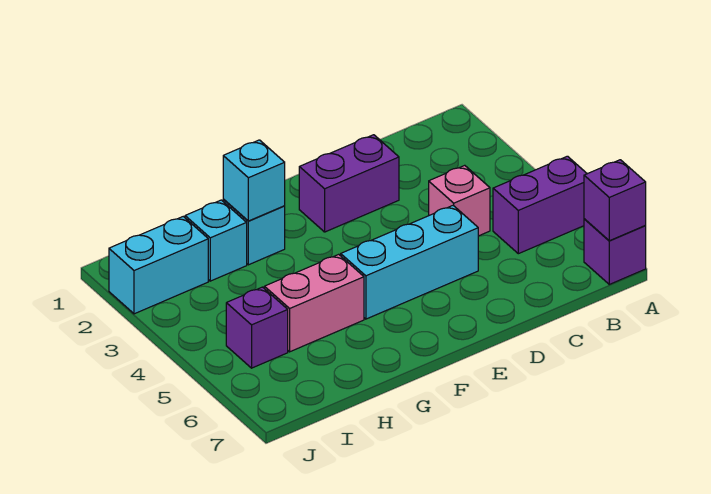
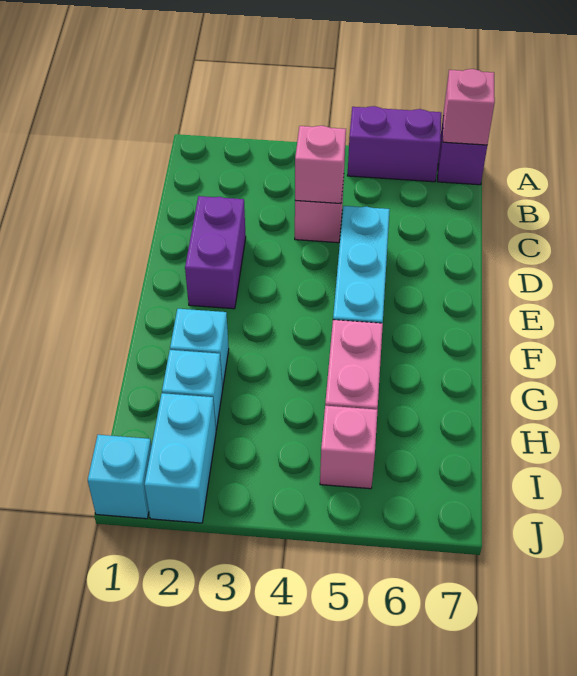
purple 1x2 brick [493,156,587,254] -> purple 1x2 brick turned to [348,106,441,182]
purple 1x1 brick [584,160,646,241] -> pink 1x1 brick [443,69,495,145]
none -> pink 1x1 brick [295,126,346,204]
cyan 1x1 brick [223,140,285,221] -> cyan 1x1 brick moved to [88,435,152,519]
purple 1x1 brick [226,287,288,368] -> pink 1x1 brick [320,406,378,489]

